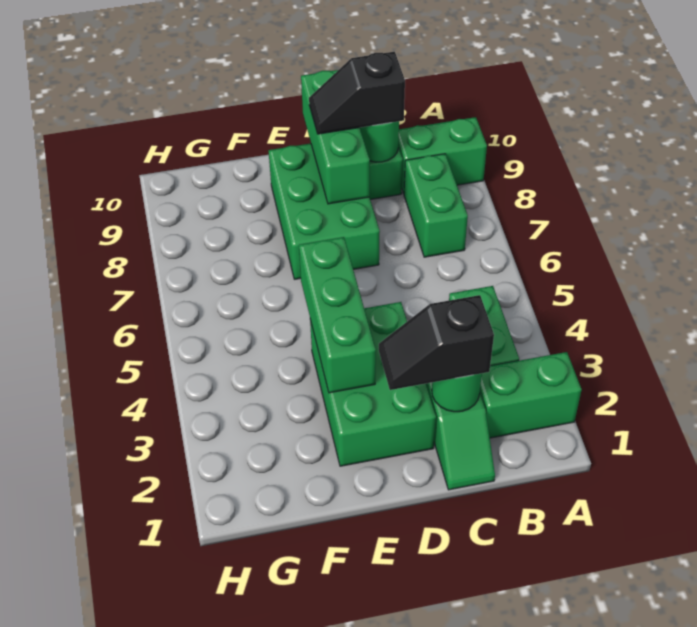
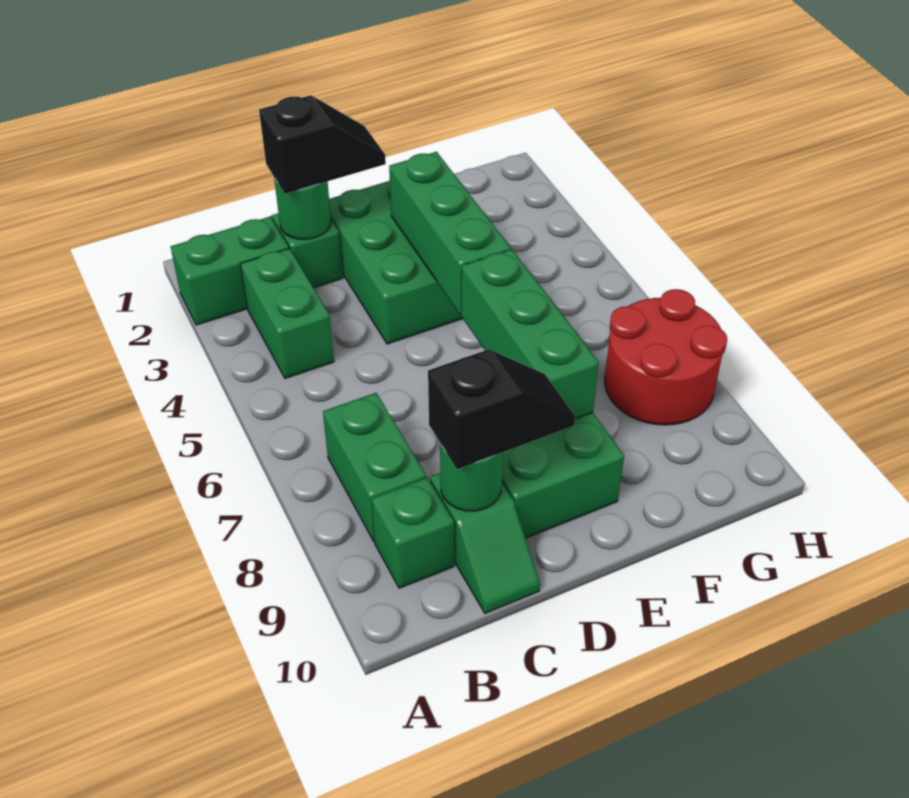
green 1x2 brick [398,117,487,194] -> green 1x1 brick [371,478,454,588]
green 1x3 brick [301,70,370,204] -> green 1x3 brick moved to [461,249,599,419]
none -> red 2x2 round brick [605,289,727,425]

